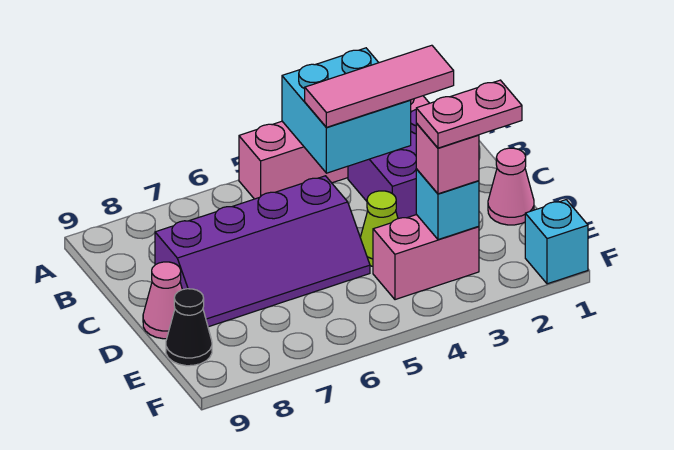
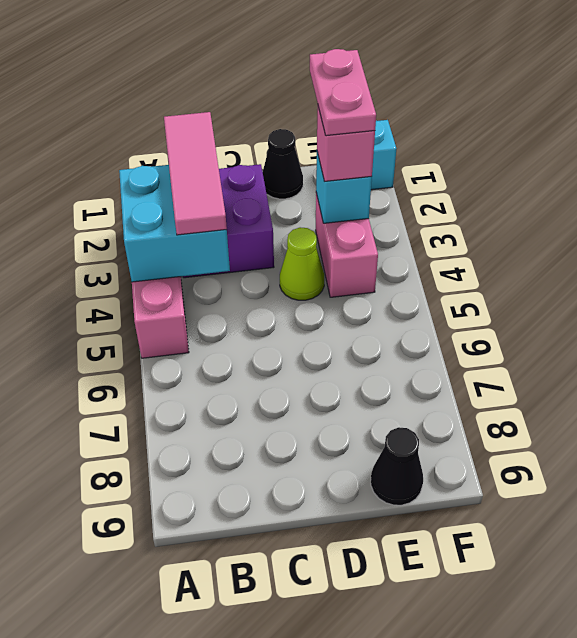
purple 2x4 slope [155,176,370,327] -> none
pink 1x1 cone [488,148,534,225] -> black 1x1 cone [263,129,303,199]
pink 1x1 cone [143,262,182,339] -> none

